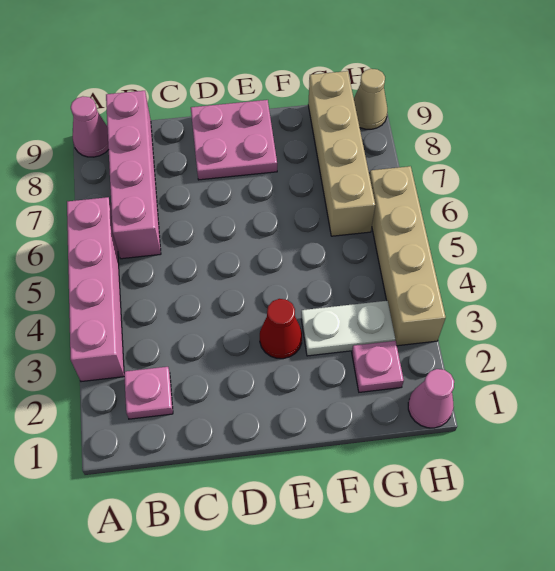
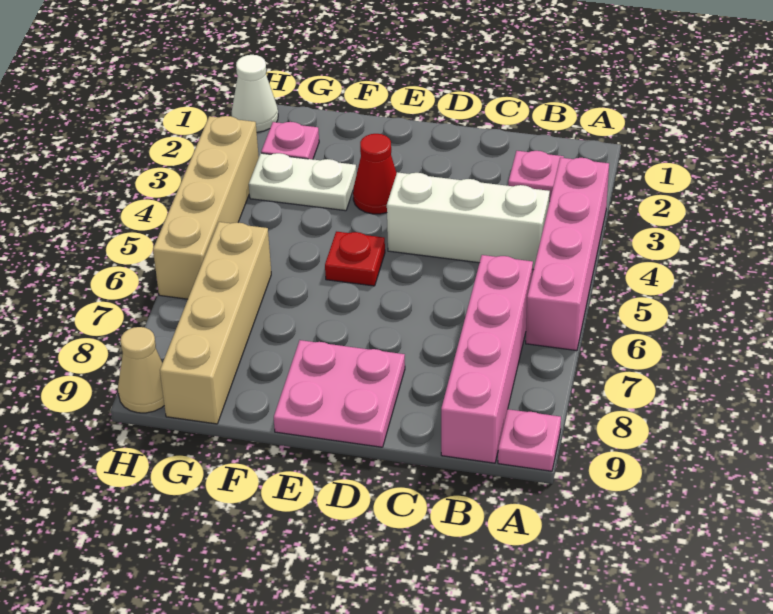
pink 1x1 cone [71,96,109,157] -> pink 1x1 plate [498,409,561,471]
none -> white 1x3 brick [387,172,550,270]
none -> red 1x1 plate [325,232,385,286]
pink 1x1 cone [408,369,454,428] -> white 1x1 cone [232,55,278,132]

